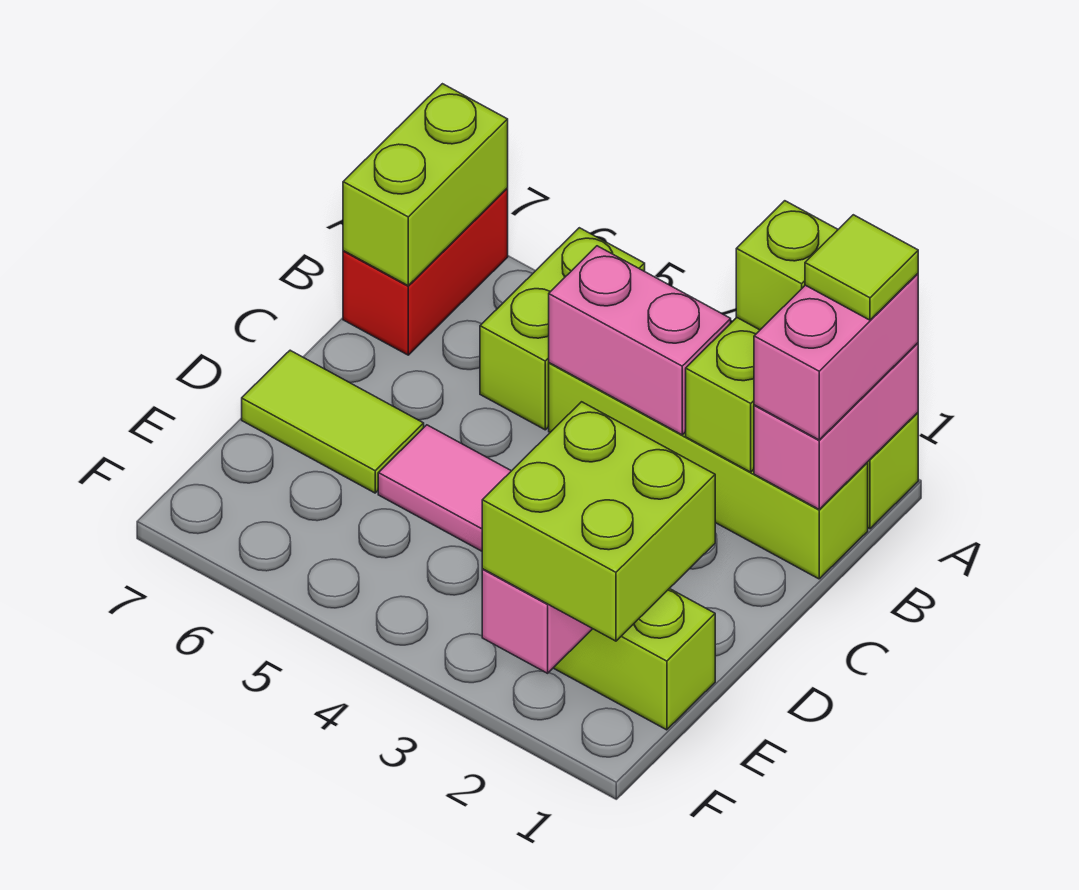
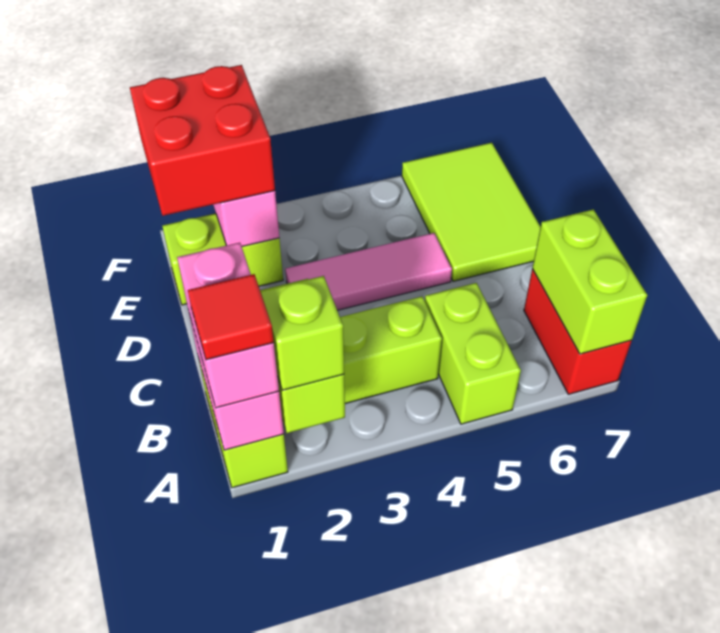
lime 1x1 tile [805,215,918,320] -> red 1x1 tile [188,274,274,360]
pink 1x2 brick [549,246,731,435] -> none
lime 1x2 tile [242,350,424,493] -> lime 2x3 tile [402,143,541,281]
lime 2x2 brick [482,402,715,641] -> red 2x2 brick [130,65,275,216]

